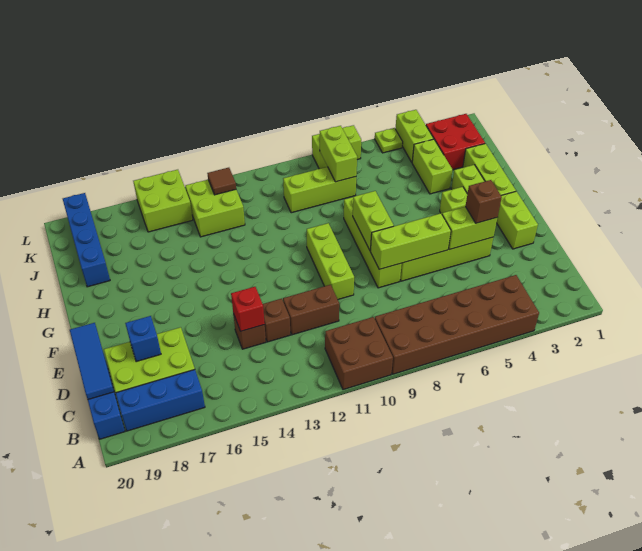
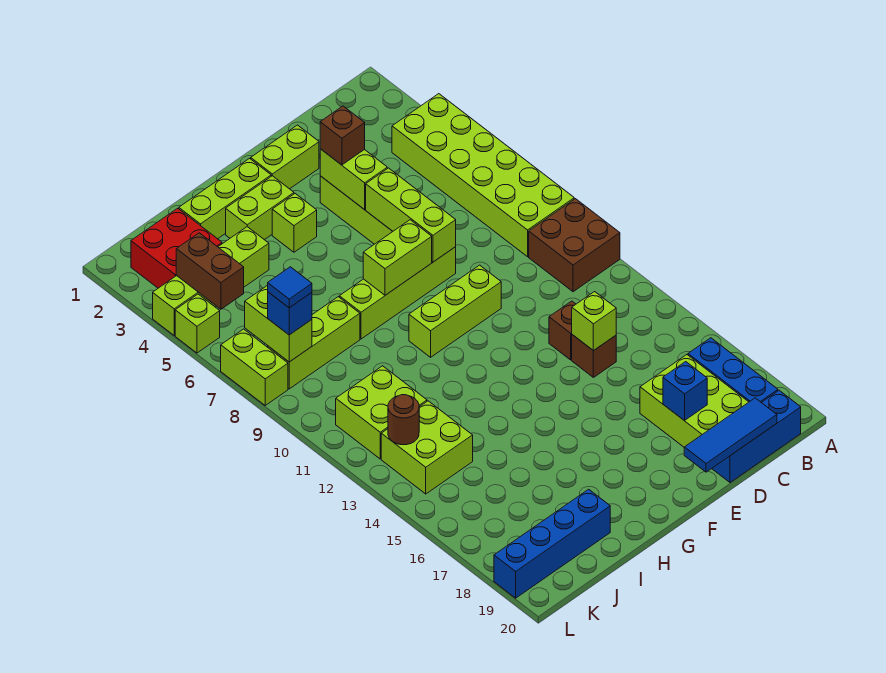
brown 2x6 brick [375,275,539,374] -> lime 2x6 brick [392,94,574,257]
brown 1x2 brick [283,285,339,335] -> brown 1x2 brick moved to [176,233,244,309]
red 1x1 brick [231,287,265,331] -> lime 1x1 brick [572,292,616,351]
lime 1x3 brick [283,167,356,213] -> lime 1x3 brick turned to [268,297,360,389]
lime 1x2 brick [319,126,357,182] -> lime 1x2 brick turned to [245,285,312,362]
none -> blue 1x1 brick [268,292,312,335]
none -> blue 1x1 tile [268,267,312,308]
brown 1x1 tile [207,168,236,195] -> brown 1x1 round brick [388,395,419,445]
lime 2x2 brick [133,170,193,232] -> lime 2x2 brick moved to [336,366,427,459]
lime 1x1 plate [375,128,403,153] -> lime 1x1 brick [175,294,220,353]

